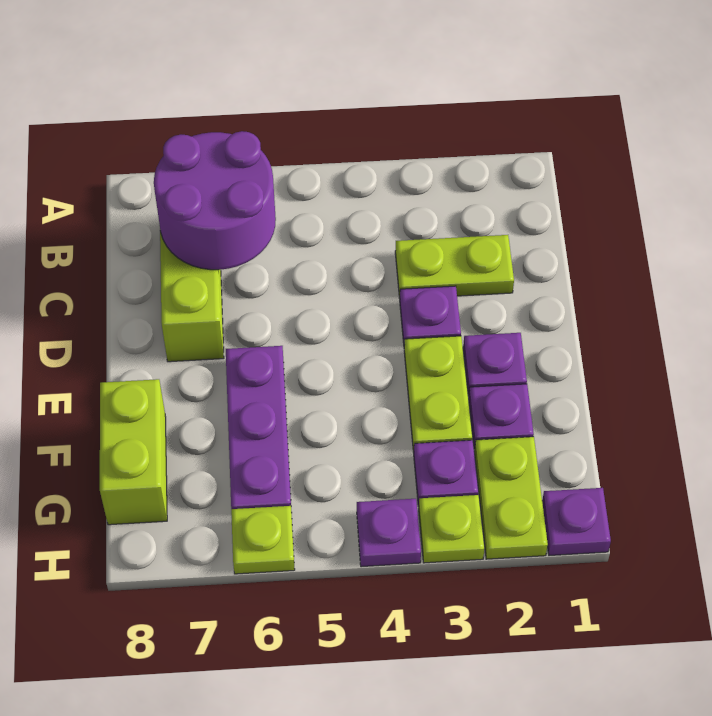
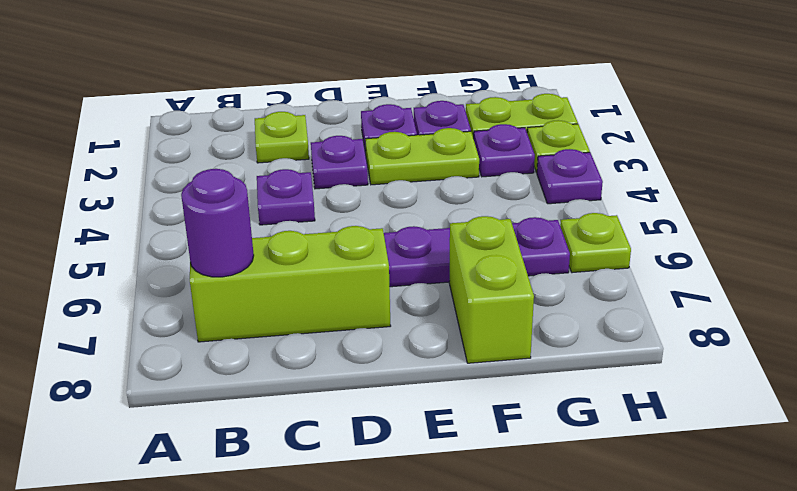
purple 2x2 round brick [154,131,276,270] -> purple 1x1 round brick [181,169,254,277]
lime 1x2 plate [395,235,514,298] -> lime 1x1 plate [255,112,309,163]
lime 1x2 brick [100,379,167,525] -> lime 1x2 brick turned to [449,216,534,363]
purple 1x1 plate [542,488,611,556] -> purple 1x1 plate moved to [257,169,315,225]

